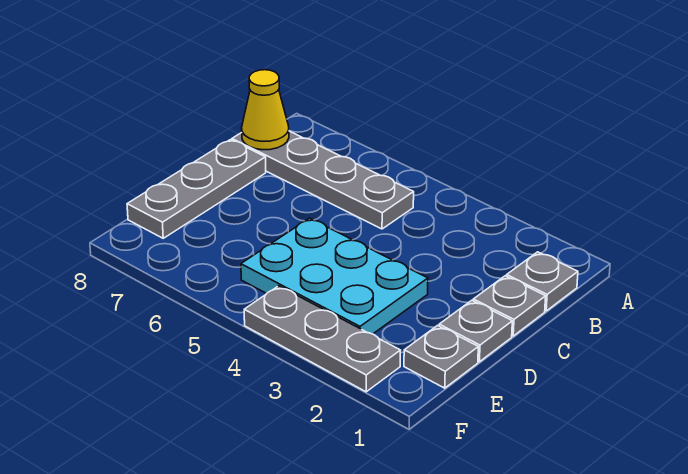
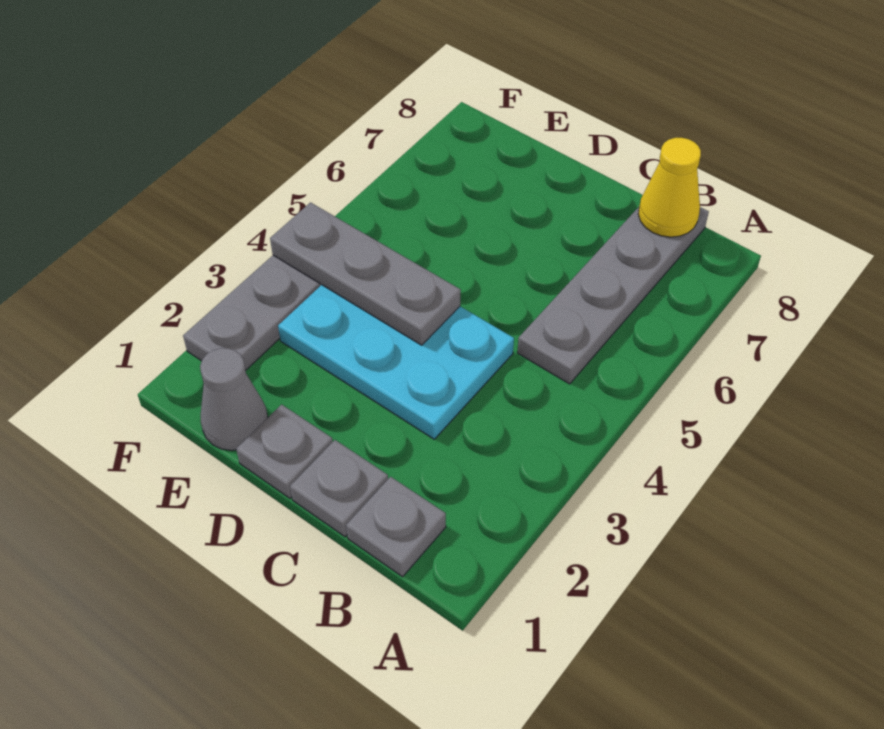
grey 1x3 plate [127,140,266,238] -> grey 1x3 plate moved to [270,203,461,345]
cyan 2x3 plate [241,218,428,334] -> cyan 2x3 plate turned to [278,285,514,439]
grey 1x1 plate [404,325,478,388] -> grey 1x1 cone [200,348,268,451]

